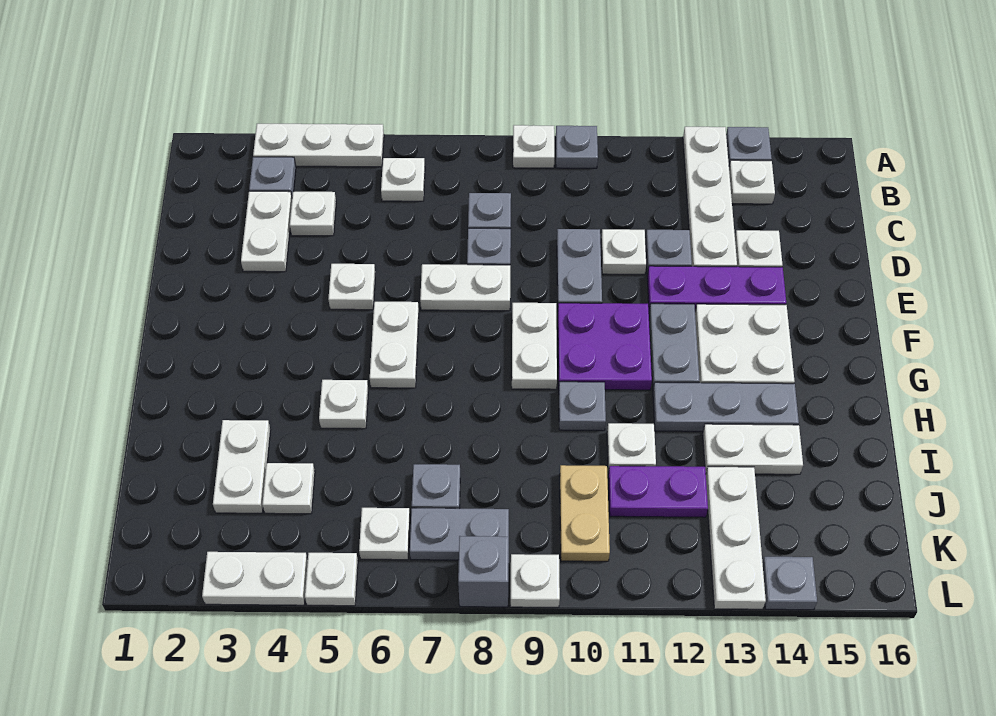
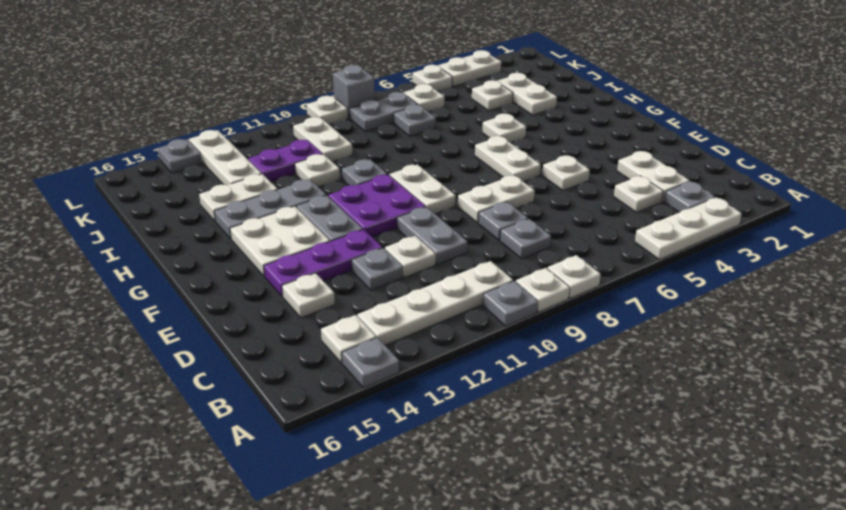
white 1x4 plate [683,127,737,267] -> white 1x4 plate turned to [357,261,513,345]
white 1x1 plate [381,158,425,201] -> white 1x1 plate moved to [547,255,601,298]
tan 1x2 plate [560,465,610,561] -> white 1x2 plate [293,117,353,162]

